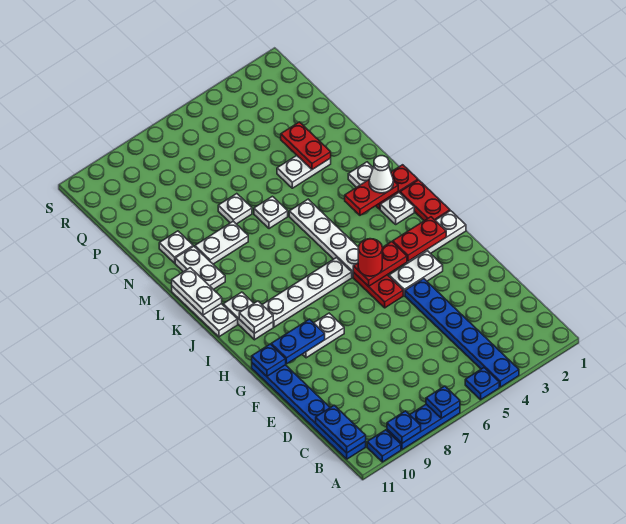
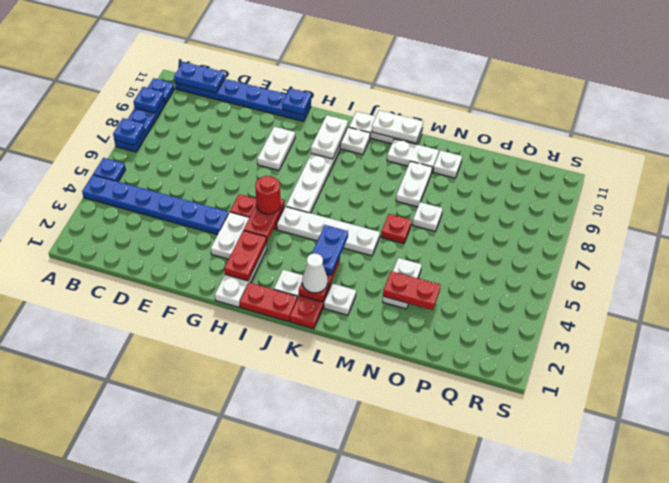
blue 1x2 plate [271,319,325,364] -> blue 1x2 plate moved to [312,225,348,275]
white 1x1 plate [239,301,273,334] -> white 1x2 plate [311,115,348,159]
white 1x1 plate [254,196,288,229] -> red 1x1 plate [381,214,412,244]

